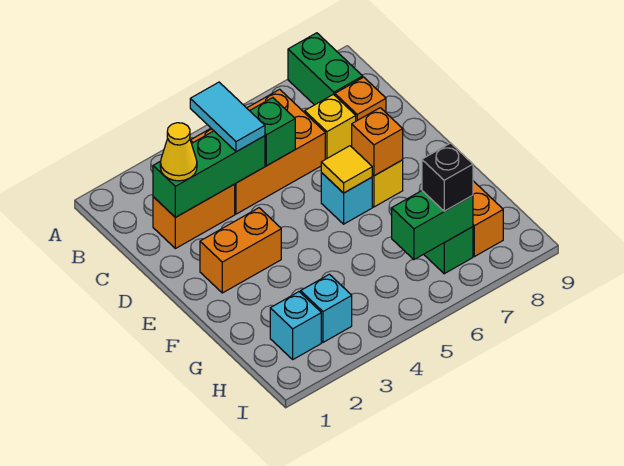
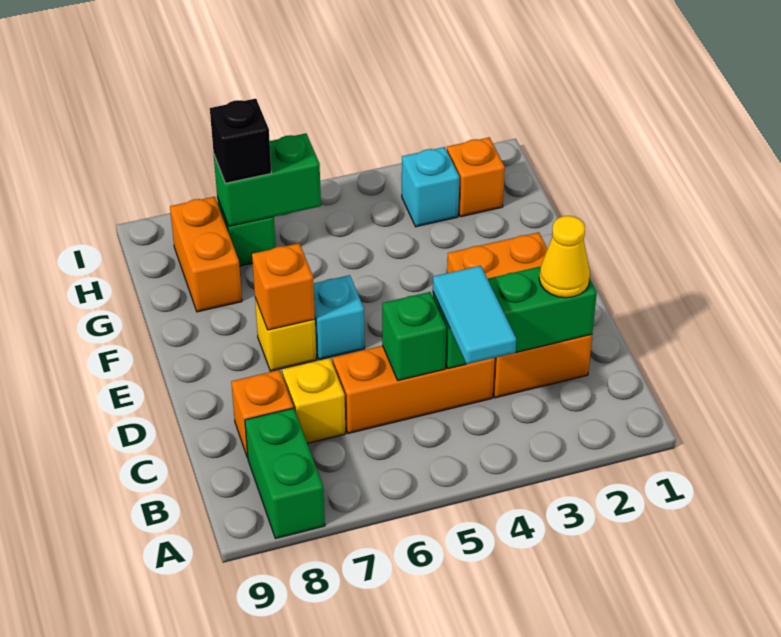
orange 2x3 brick [191,89,325,214] -> orange 1x3 brick [333,346,495,434]
yellow 1x1 tile [321,146,372,193] -> none
cyan 1x1 brick [270,292,321,359] -> orange 1x1 brick [447,137,505,217]

